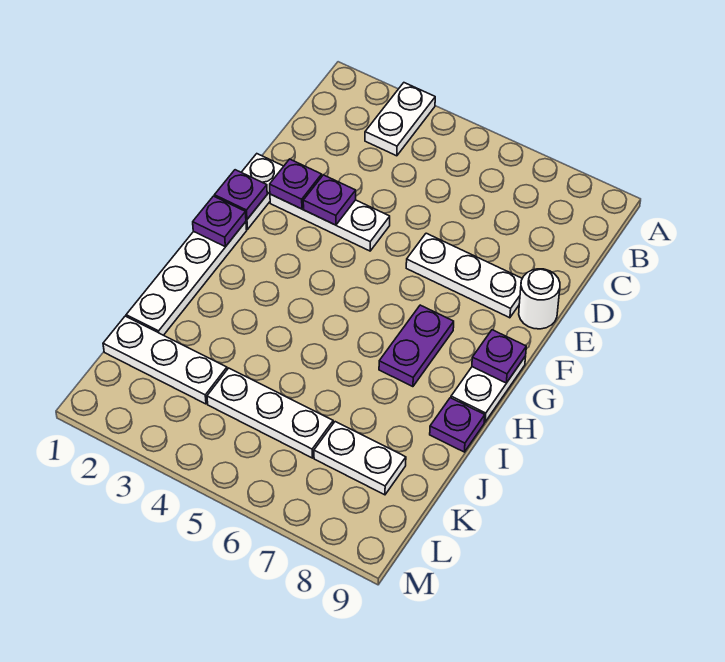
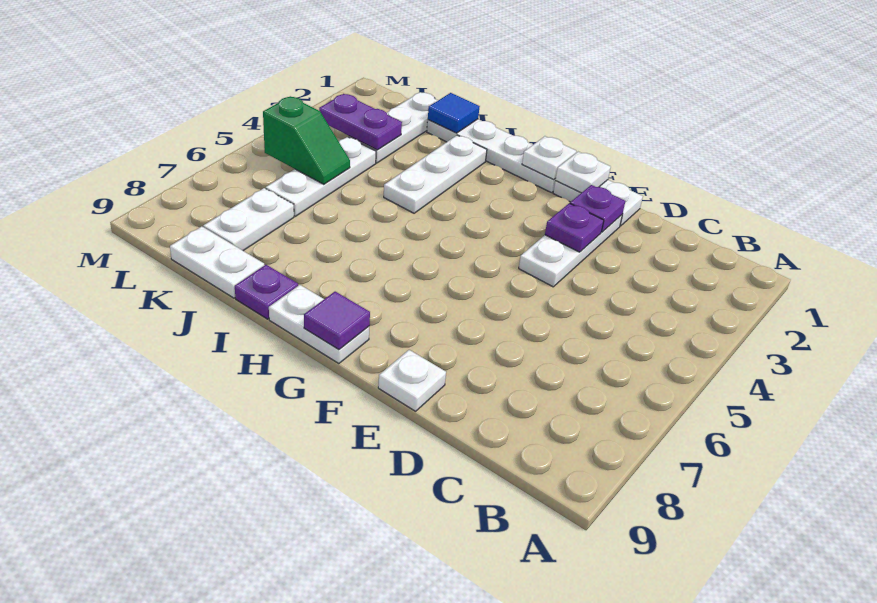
white 1x2 plate [365,83,435,156] -> white 1x2 plate moved to [170,226,265,298]
white 1x3 plate [406,233,522,318] -> white 1x3 plate moved to [384,135,487,213]
white 1x1 round brick [519,269,560,329] -> white 1x1 plate [378,350,446,411]
purple 1x1 plate [214,170,267,220] -> white 1x1 plate [555,152,611,193]
purple 1x1 plate [193,196,246,247] -> white 1x1 plate [522,136,576,179]
purple 1x2 plate [379,305,454,387] -> purple 1x2 plate moved to [319,94,402,150]
purple 1x1 plate [472,330,526,383] -> purple 1x1 tile [304,292,370,349]
none -> blue 1x1 tile [428,93,480,133]
none -> green 1x2 slope [263,96,350,184]

